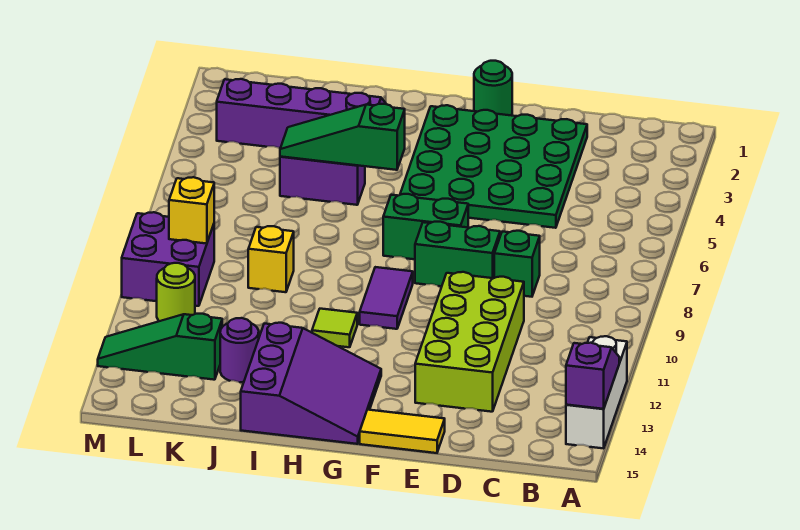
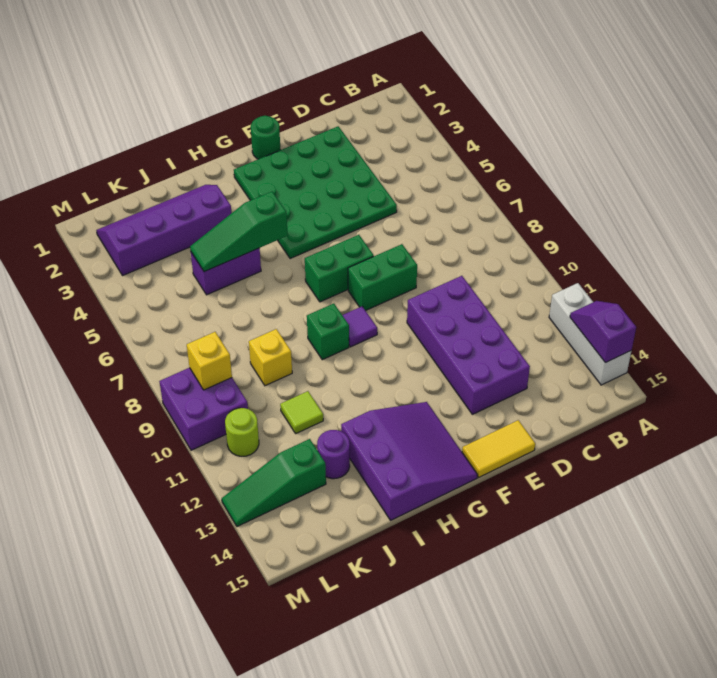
green 1x1 brick [494,231,540,297] -> green 1x1 brick moved to [307,303,349,360]
lime 2x4 brick [415,272,524,412] -> purple 2x4 brick [407,276,530,414]
purple 1x2 tile [360,267,413,329] -> purple 1x1 tile [342,307,377,347]
lime 1x1 tile [312,309,357,347] -> lime 1x1 tile moved to [280,391,323,433]

